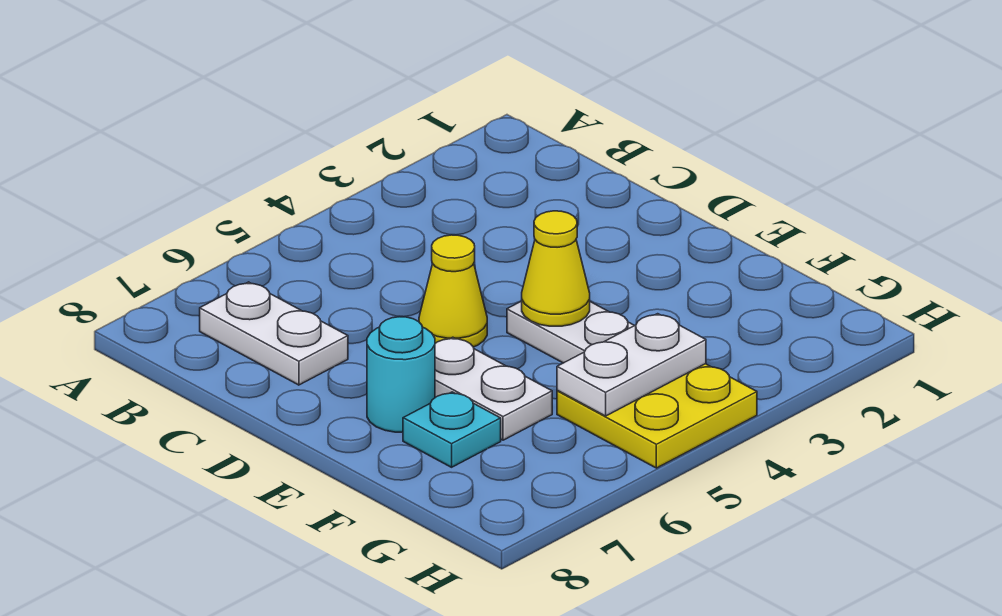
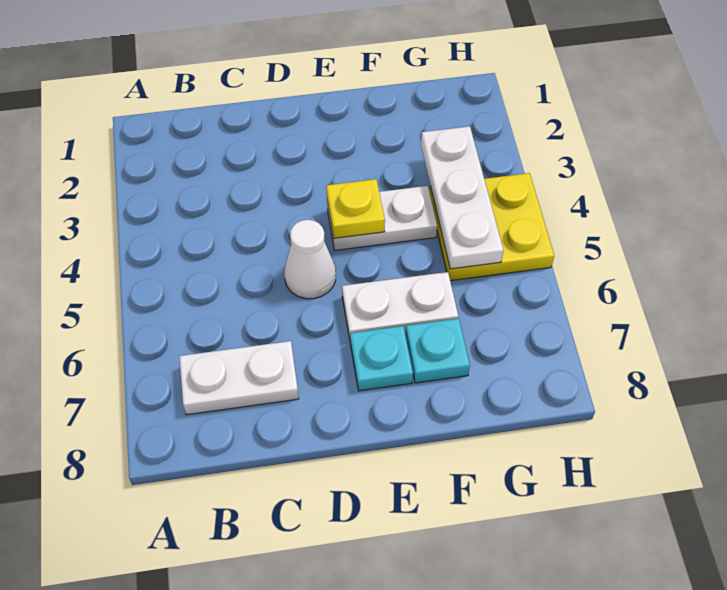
yellow 1x1 cone [419,235,487,347] -> white 1x1 cone [284,220,336,299]
yellow 1x1 cone [522,211,590,326] -> yellow 1x1 plate [326,179,385,238]
cyan 1x1 round brick [367,317,435,432] -> cyan 1x1 plate [350,326,413,391]
white 1x2 plate [557,314,706,416] -> white 1x3 plate [421,126,503,269]

